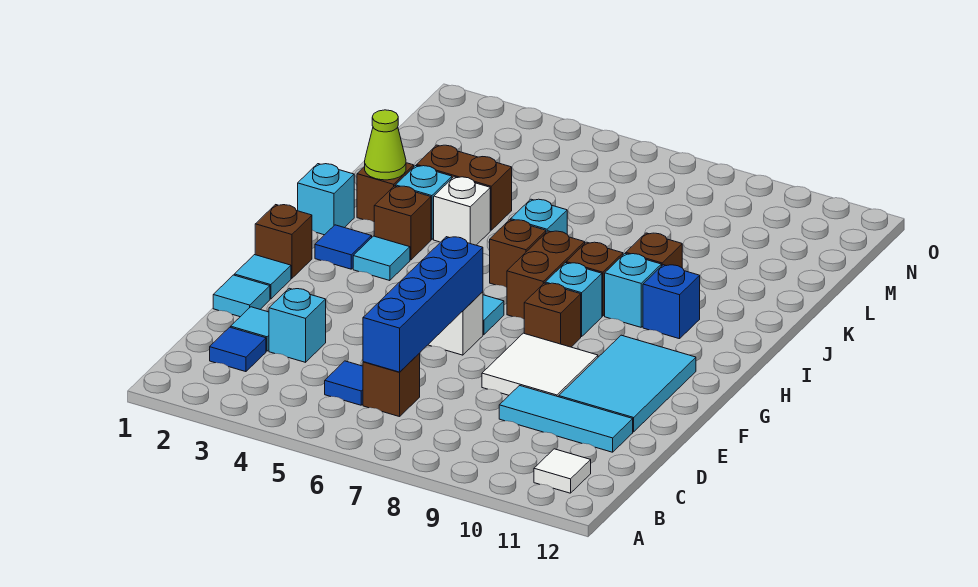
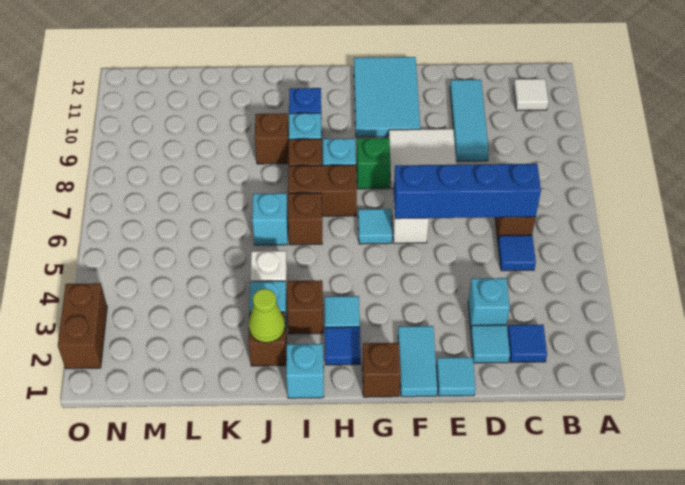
cyan 2x3 tile [559,335,696,432] -> cyan 2x3 tile turned to [354,57,420,137]
cyan 1x1 tile [234,255,291,299] -> cyan 1x2 tile [398,326,438,397]
brown 1x1 brick [524,283,581,347] -> green 1x1 brick [357,138,391,189]
brown 1x2 brick [417,145,512,230] -> brown 1x2 brick moved to [58,283,107,369]

